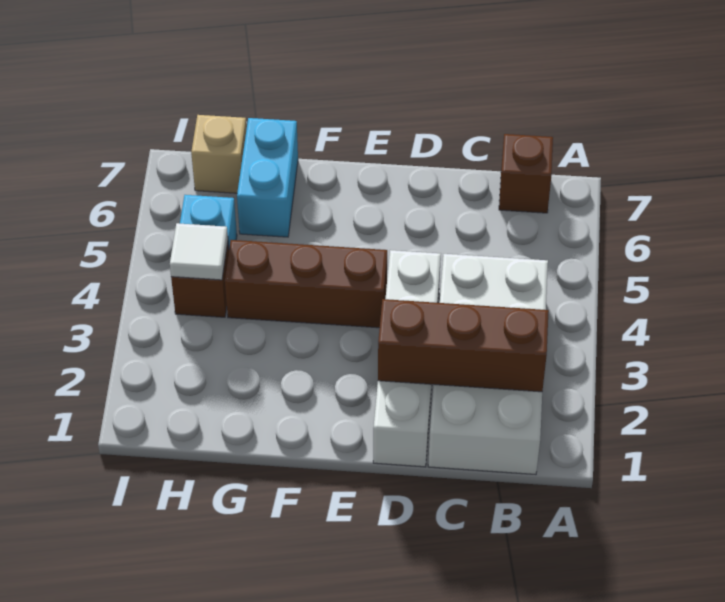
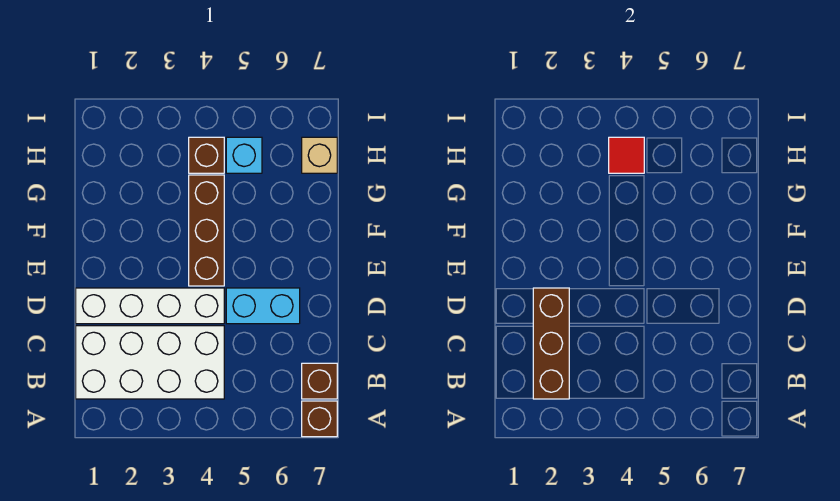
none -> brown 1x1 brick [302,401,337,437]
cyan 1x2 brick [237,118,298,237] -> cyan 1x2 brick moved to [226,288,300,324]
white 1x1 tile [170,223,228,280] -> red 1x1 tile [609,137,644,173]

